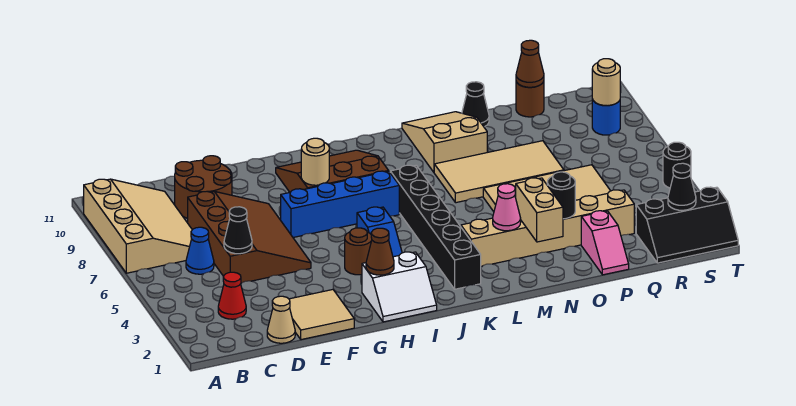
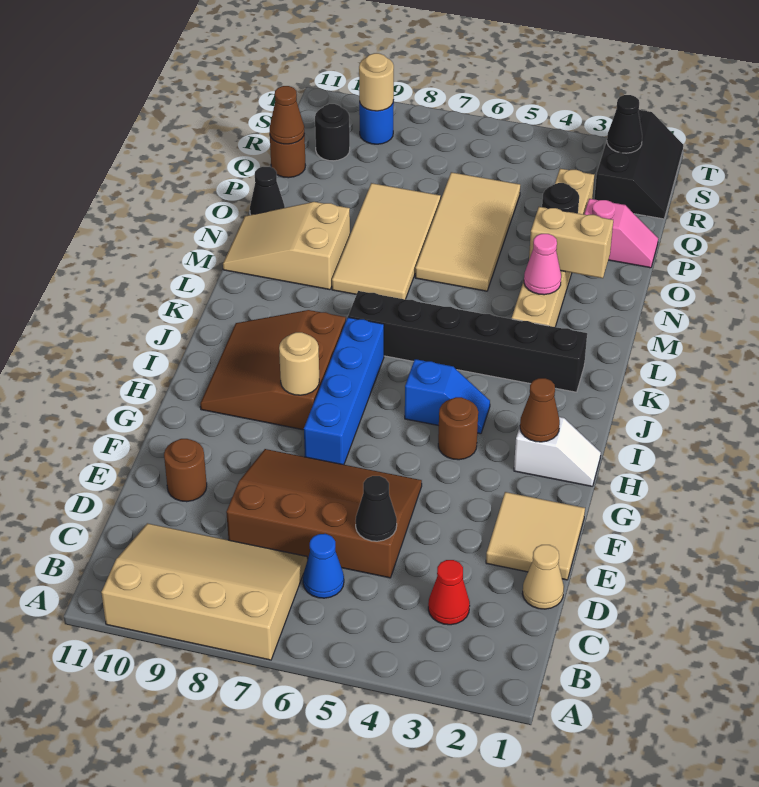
brown 2x2 round brick [175,156,232,219] -> brown 1x1 round brick [164,439,207,502]
white 2x2 slope [362,252,437,322] -> white 1x2 slope [514,417,601,486]
black 1x1 round brick [663,142,691,188] -> black 1x1 round brick moved to [315,104,350,161]

